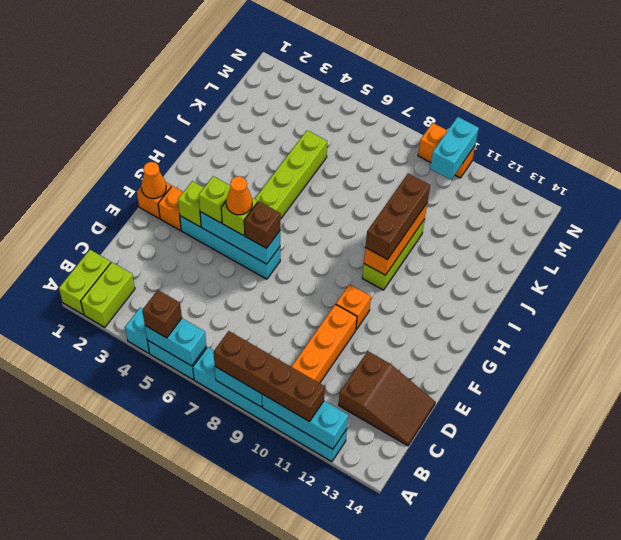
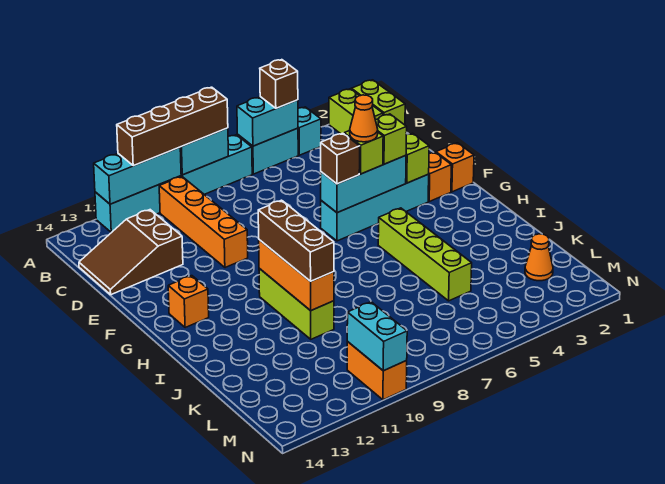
orange 1x1 cone [141,162,166,199] -> orange 1x1 cone moved to [525,234,553,281]
orange 1x1 brick [336,284,371,329] -> orange 1x1 brick moved to [168,276,209,328]
orange 1x2 brick [418,123,475,178] -> orange 1x2 brick turned to [347,341,407,400]

